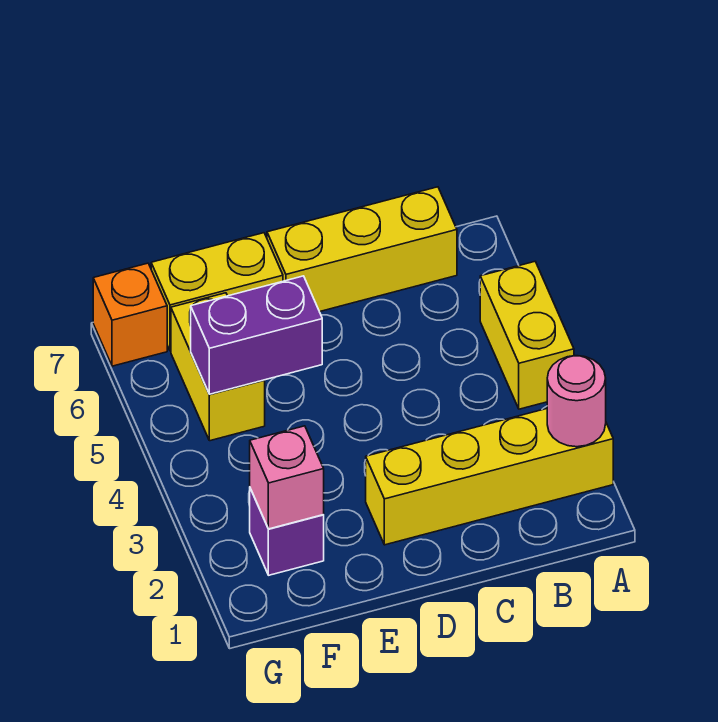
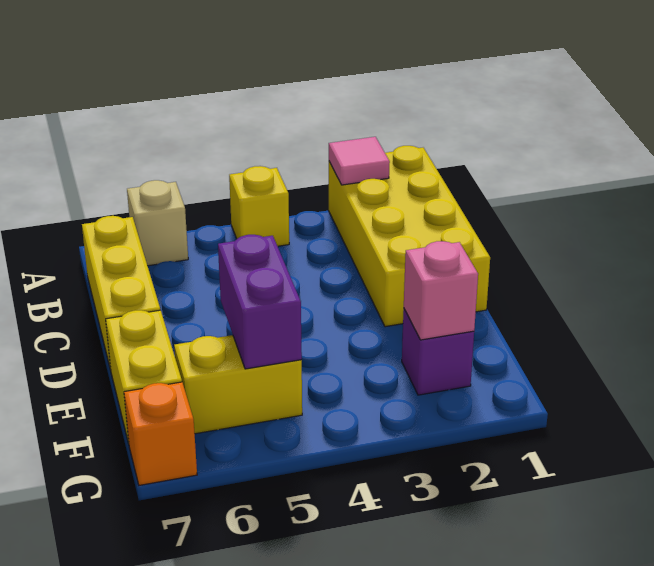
yellow 1x4 brick [366,409,613,545] -> yellow 2x4 brick [329,146,490,327]
pink 1x1 round brick [547,356,606,447] -> pink 1x1 tile [329,137,390,185]
yellow 1x2 brick [480,262,574,409] -> yellow 1x1 brick [229,166,289,246]
none -> tan 1x1 brick [127,180,188,266]

